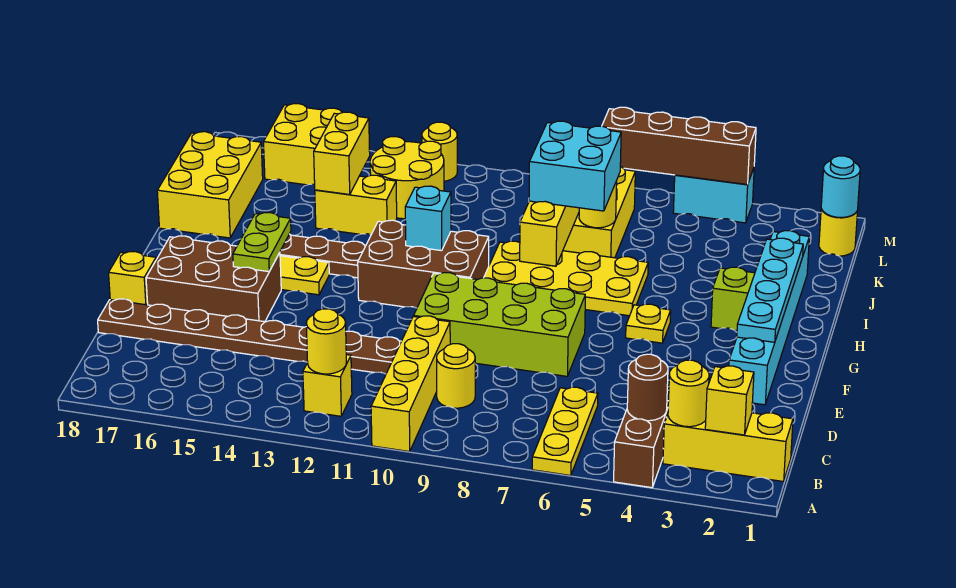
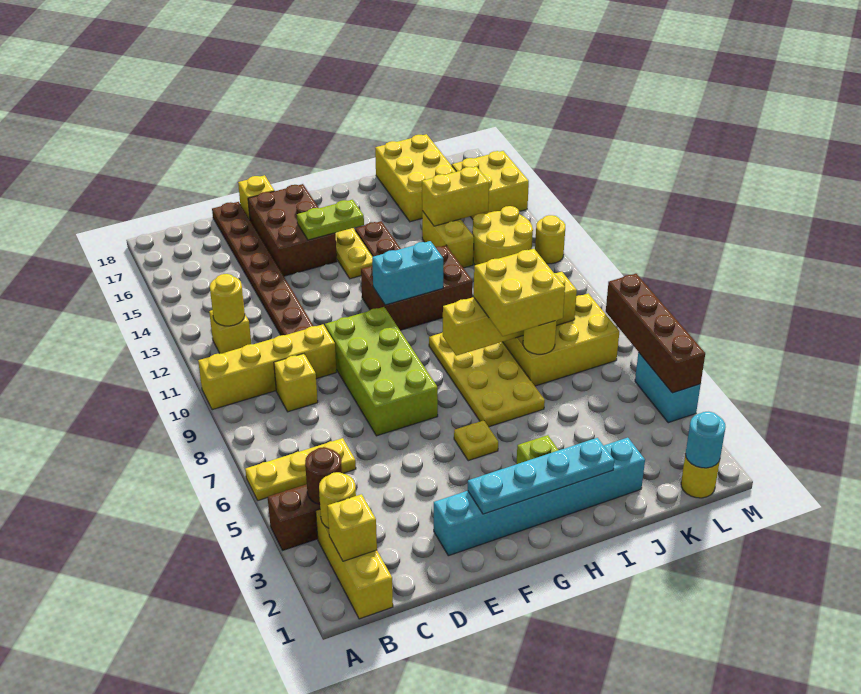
yellow 1x1 round brick [437,344,475,408] -> yellow 1x1 brick [274,354,318,412]
brown 2x3 brick [358,220,489,308] -> brown 2x3 brick turned to [361,245,472,330]
cyan 1x1 brick [405,186,451,251] -> cyan 1x2 brick [372,241,443,305]
cyan 2x2 brick [529,121,621,211] -> yellow 2x2 brick [474,249,565,336]
yellow 2x3 brick [157,132,263,238] -> yellow 2x3 brick turned to [375,134,456,222]

